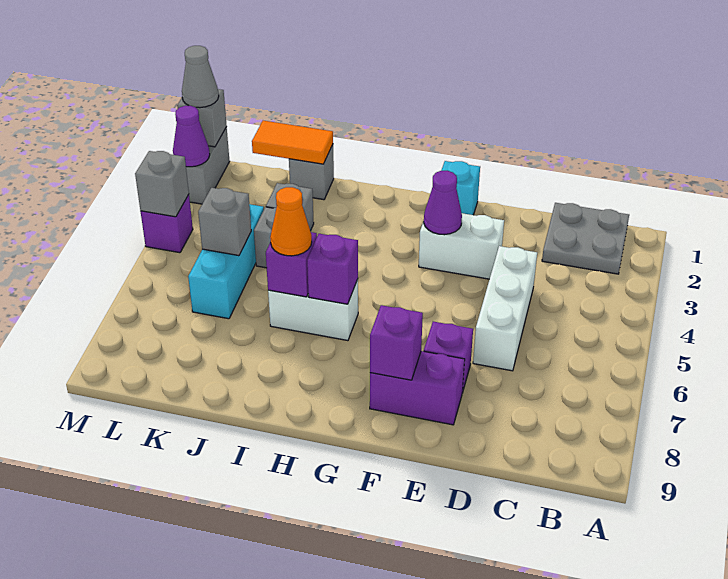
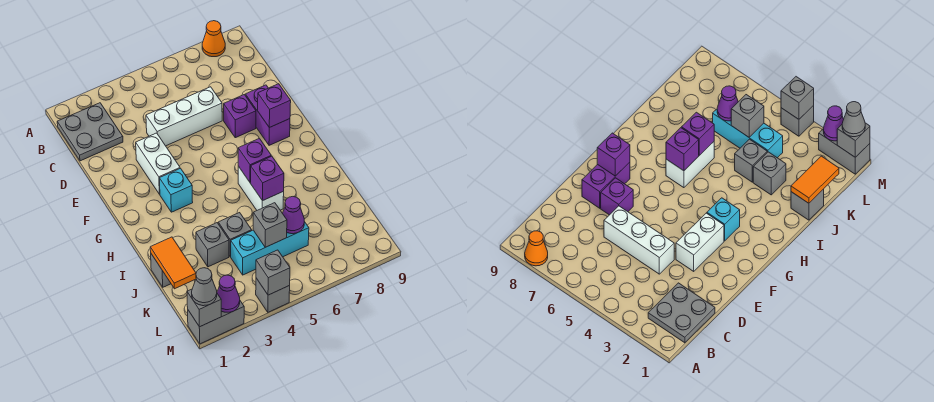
cyan 1x1 brick [441,161,480,215] -> cyan 1x1 brick moved to [159,169,193,212]
purple 1x1 cone [424,171,462,235] -> purple 1x1 cone moved to [282,197,304,234]
orange 1x1 cone [270,187,312,256] -> orange 1x1 cone moved to [202,21,225,57]
purple 1x1 brick [140,195,193,253] -> grey 1x1 brick [256,278,290,312]

